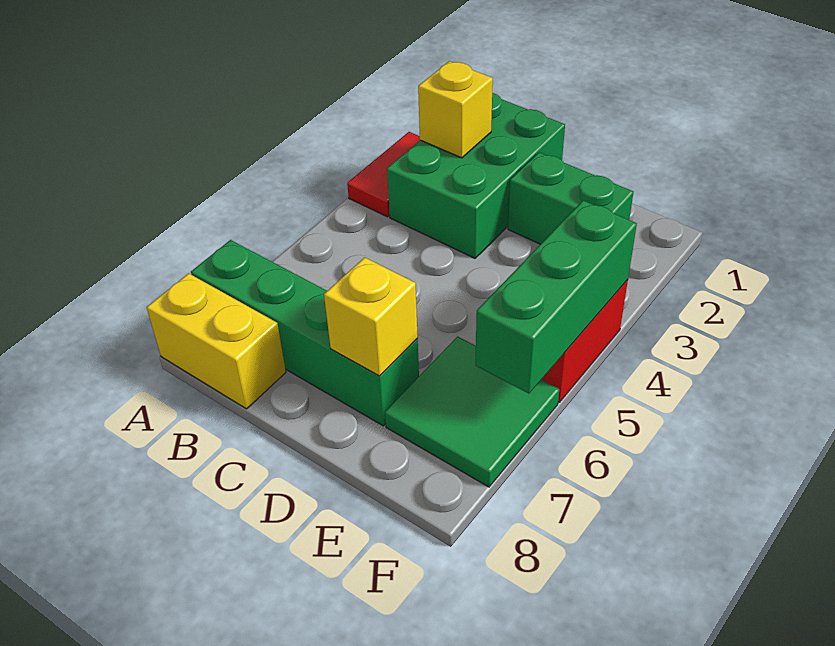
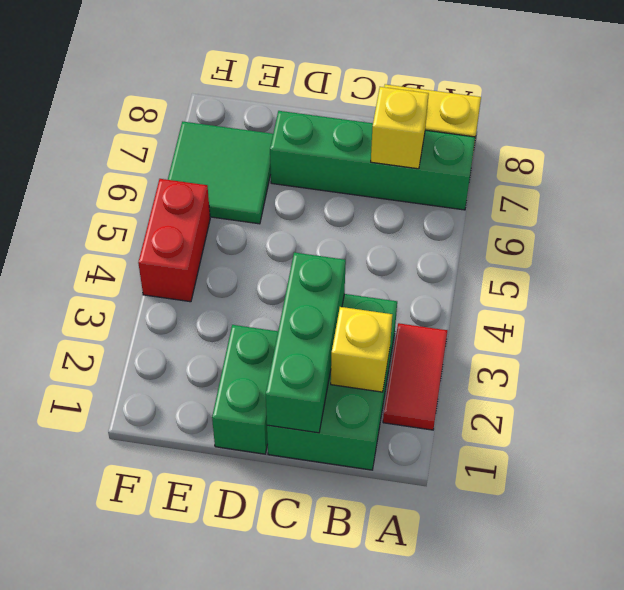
green 1x2 brick [508,153,633,244] -> green 1x2 brick turned to [212,325,278,454]
yellow 1x1 brick [324,257,418,376] -> yellow 1x1 brick moved to [371,87,429,169]
green 1x3 brick [476,201,637,394] -> green 1x3 brick moved to [266,252,346,433]

